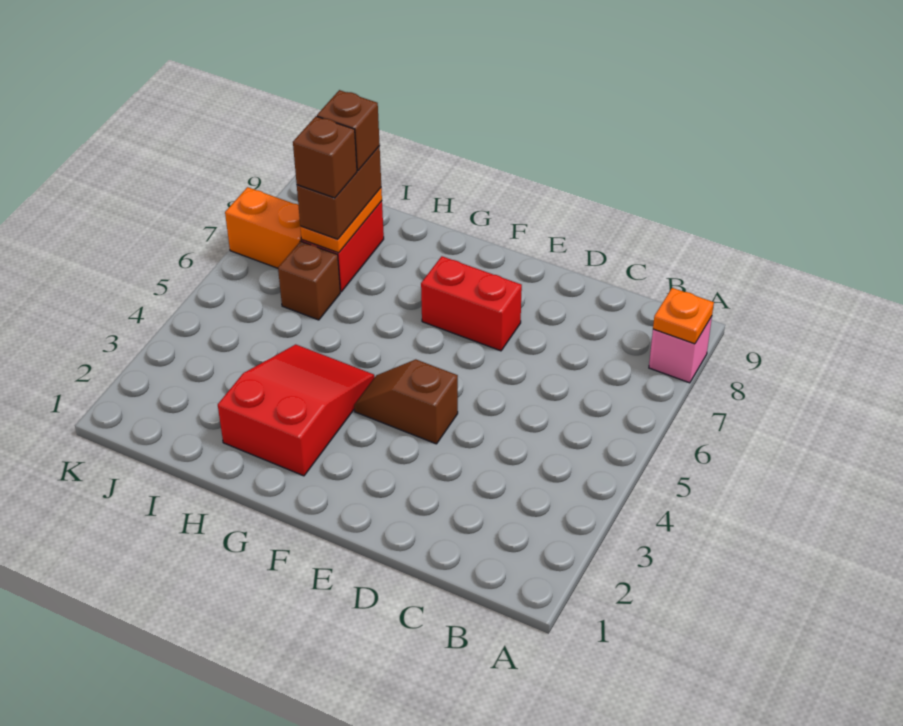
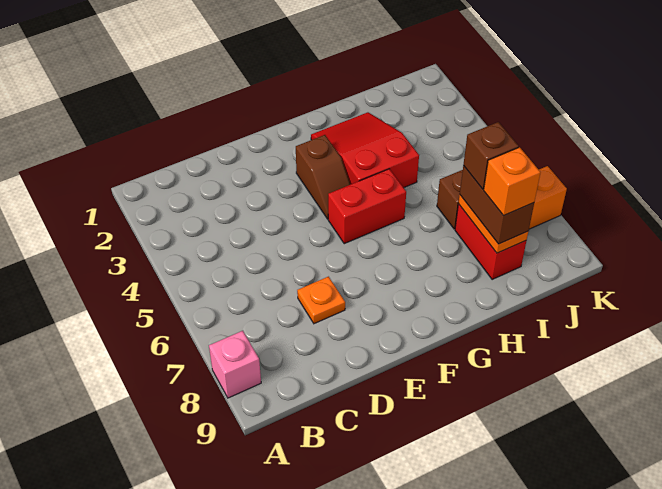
orange 1x1 plate [653,288,714,344] -> orange 1x1 plate moved to [297,277,345,324]
brown 1x2 slope [354,360,458,444] -> brown 1x2 slope turned to [296,135,351,219]
red 1x2 brick [421,256,522,351] -> red 1x2 brick moved to [328,169,406,244]
red 2x3 slope [218,344,375,476] -> red 2x3 slope turned to [311,112,419,188]
brown 1x1 brick [317,90,380,170] -> orange 1x1 brick [484,147,541,215]

